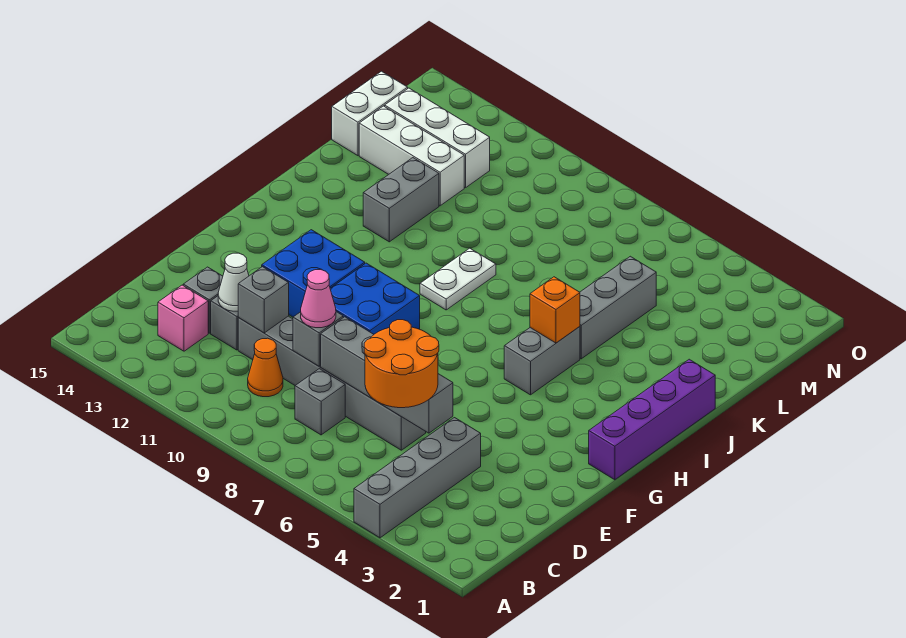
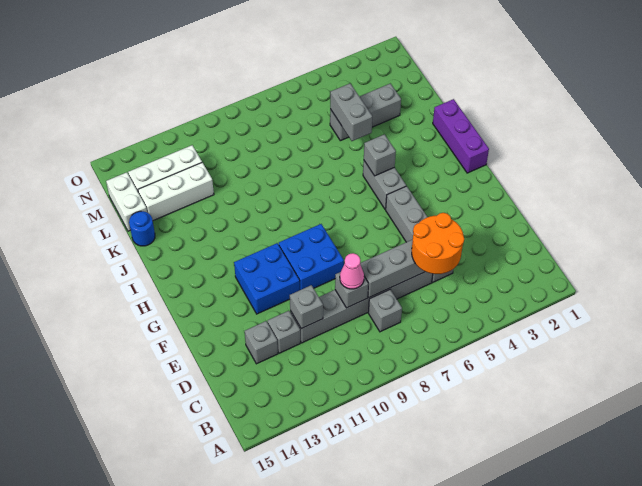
grey 1x4 brick [354,418,481,538] -> grey 1x4 brick moved to [386,186,453,282]
orange 1x1 cone [248,338,283,397] -> none
pink 1x1 brick [158,285,208,351] -> none
white 1x1 cone [218,253,249,311] -> none
purple 1x4 brick [589,359,715,480] -> purple 1x3 brick [433,99,489,173]
orange 1x1 brick [530,277,580,343] -> grey 1x1 brick [364,134,396,176]
white 1x2 plate [420,248,496,310] -> none
grey 1x3 brick [580,256,656,359] -> grey 1x3 brick turned to [330,83,401,141]
grey 1x2 brick [363,158,439,242] -> grey 1x2 brick moved to [330,84,372,141]
none -> blue 1x1 round brick [129,211,155,246]

